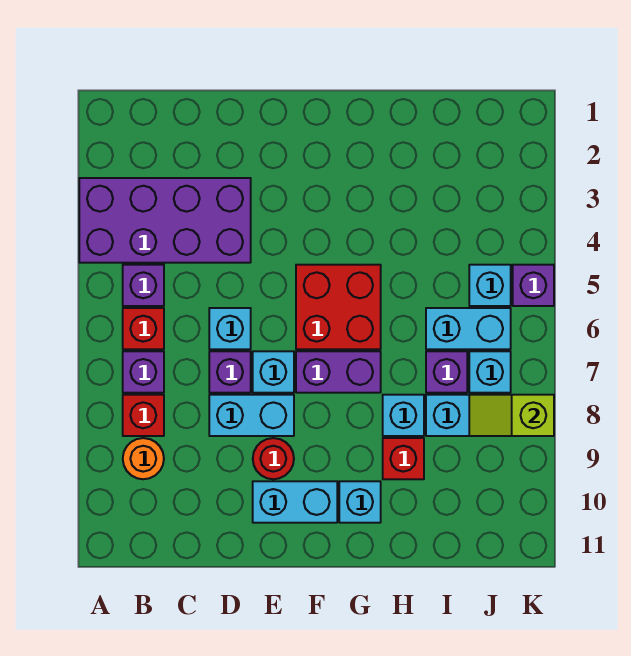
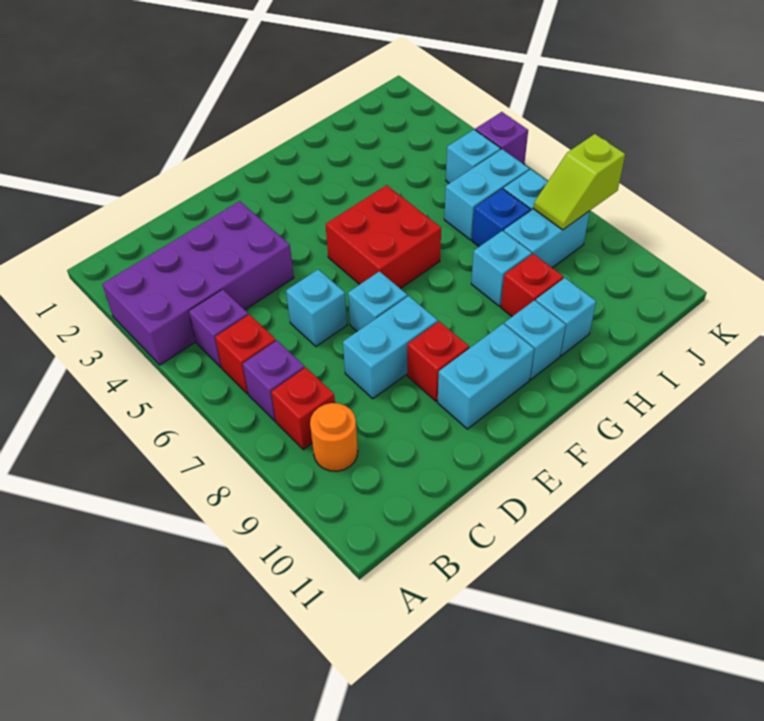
purple 1x1 brick [209,351,251,393] -> none
red 1x1 round brick [253,438,294,479] -> red 1x1 brick [407,321,469,401]
purple 1x2 brick [296,351,381,393] -> none
none -> cyan 1x1 brick [536,278,596,356]
purple 1x1 brick [426,351,467,393] -> blue 1x1 brick [472,189,530,247]

